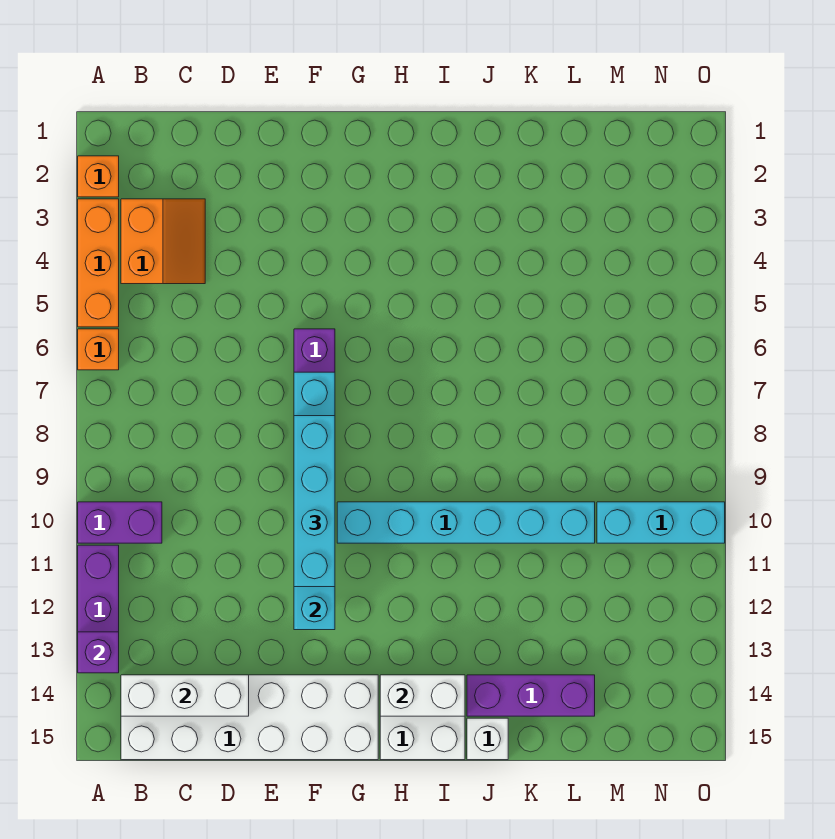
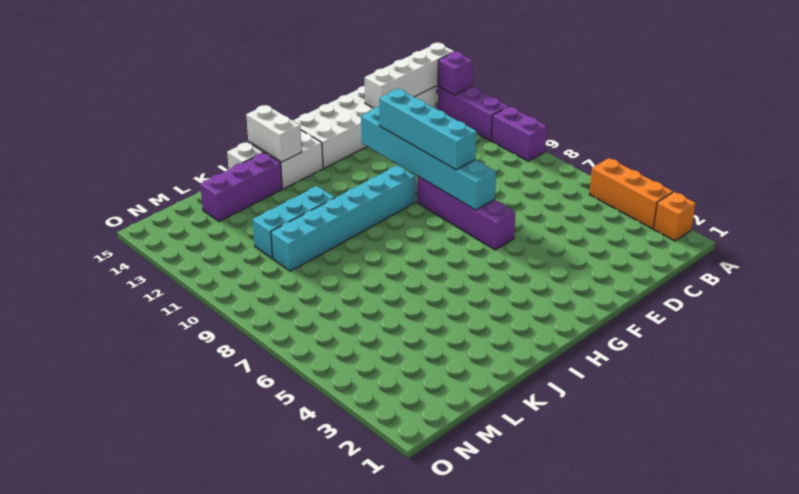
orange 1x1 brick [78,329,119,370] -> none
purple 1x2 brick [78,502,162,543] -> purple 1x2 brick turned to [491,107,547,161]
orange 2x2 slope [121,199,205,284] -> none
white 1x3 brick [121,675,249,716] -> white 1x4 brick [365,43,454,108]
white 1x2 brick [380,675,465,716] -> white 1x2 brick turned to [246,105,301,162]
cyan 1x3 brick [597,502,725,543] -> cyan 1x3 brick moved to [253,186,335,258]

